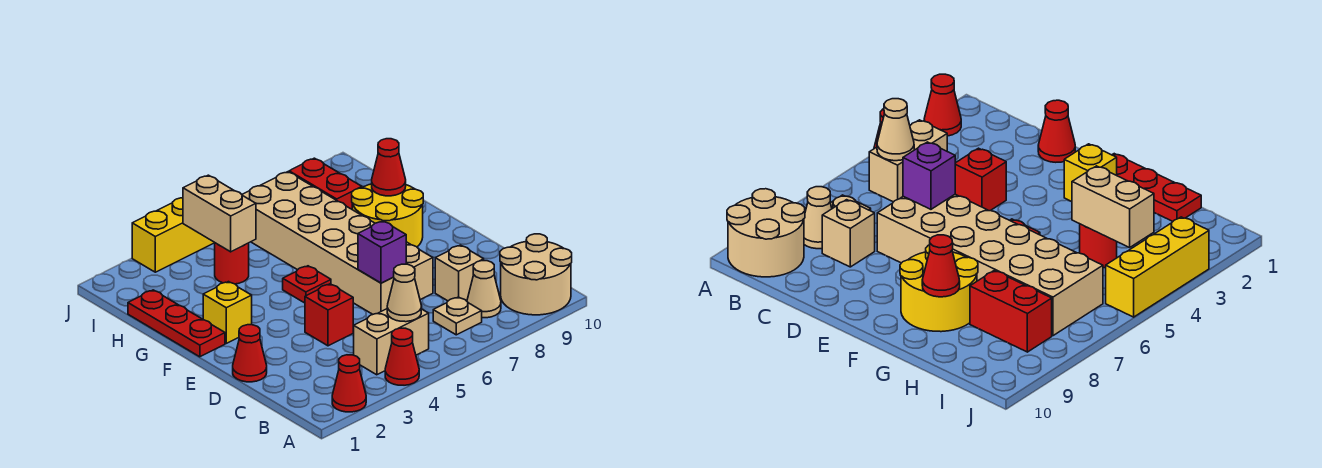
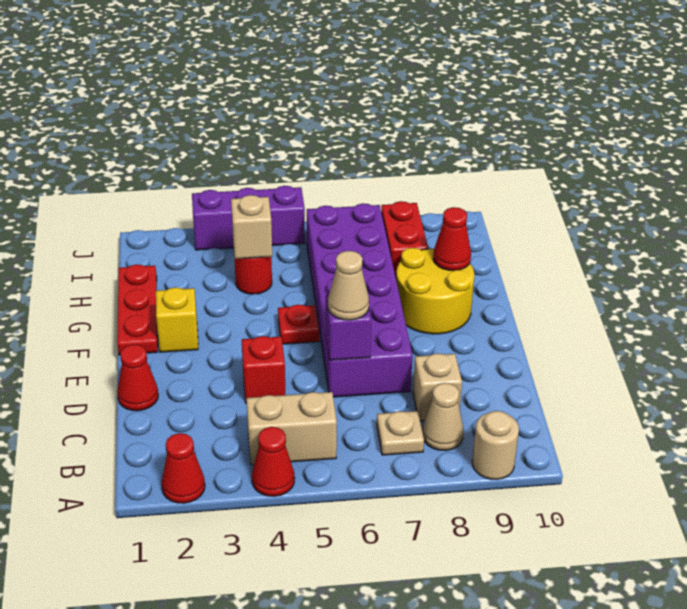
tan 2x2 round brick [500,234,572,315] -> tan 1x1 round brick [472,411,519,479]
tan 1x1 cone [387,264,421,322] -> tan 1x1 cone moved to [328,251,369,320]
tan 2x6 brick [242,172,433,314] -> purple 2x6 brick [307,204,413,397]
tan 1x2 brick [183,175,256,252] -> tan 1x1 brick [231,195,272,259]
yellow 1x3 brick [132,198,215,272] -> purple 1x3 brick [192,186,305,250]

